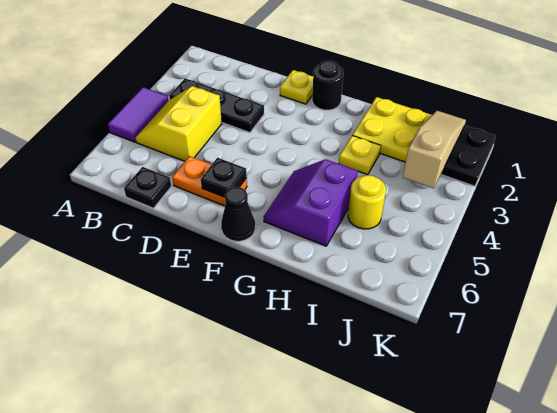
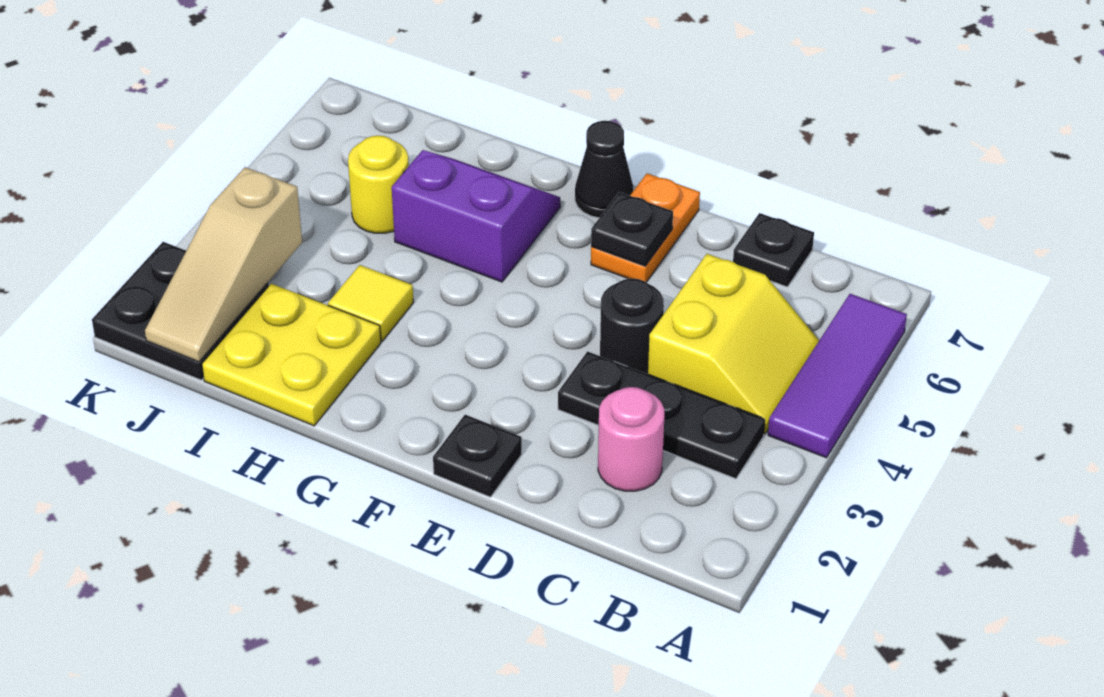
purple 1x2 tile [108,87,168,142] -> purple 1x3 tile [768,294,907,458]
none -> pink 1x1 round brick [598,387,664,491]
orange 1x2 plate [172,156,247,206] -> orange 1x2 plate turned to [591,173,700,282]
yellow 1x1 plate [280,70,313,104] -> black 1x1 plate [433,415,522,497]
black 1x1 round brick [312,61,343,110] -> black 1x1 round brick moved to [600,278,664,374]
purple 2x2 slope [264,159,357,246] -> purple 2x2 slope turned to [392,150,560,282]
yellow 1x1 plate [339,136,381,175] -> yellow 1x1 tile [328,265,414,341]

